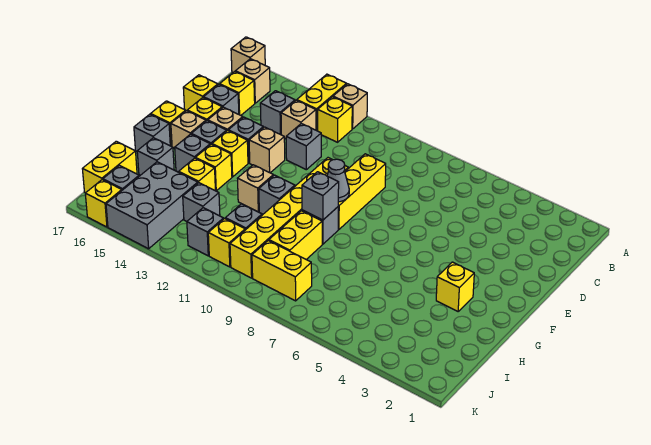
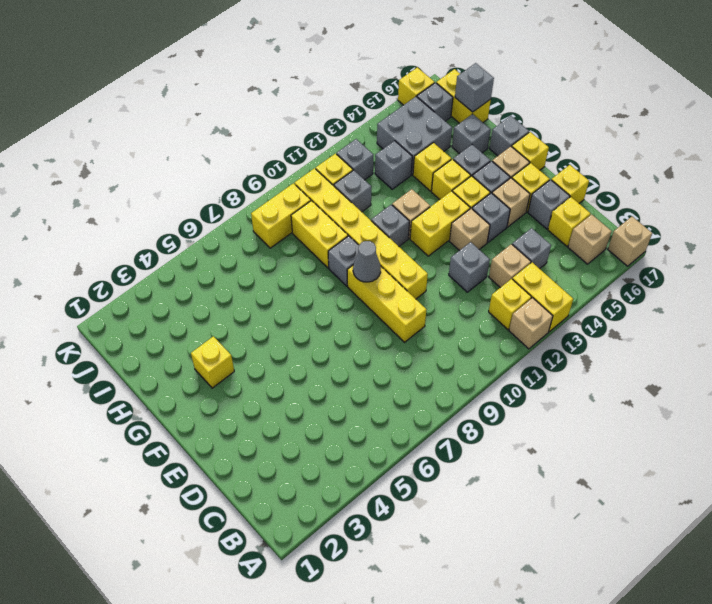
none -> yellow 1x2 brick [410,191,470,256]
grey 1x1 brick [302,172,339,220] -> grey 1x1 brick moved to [455,63,494,112]
grey 2x3 brick [106,162,198,249] -> grey 2x2 brick [377,97,452,175]

